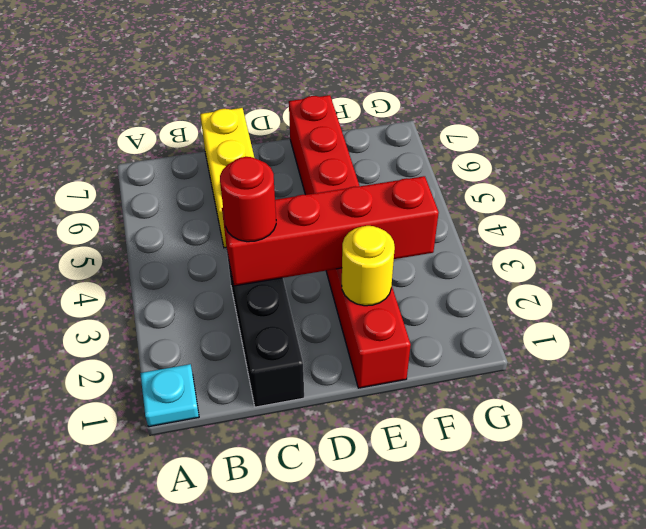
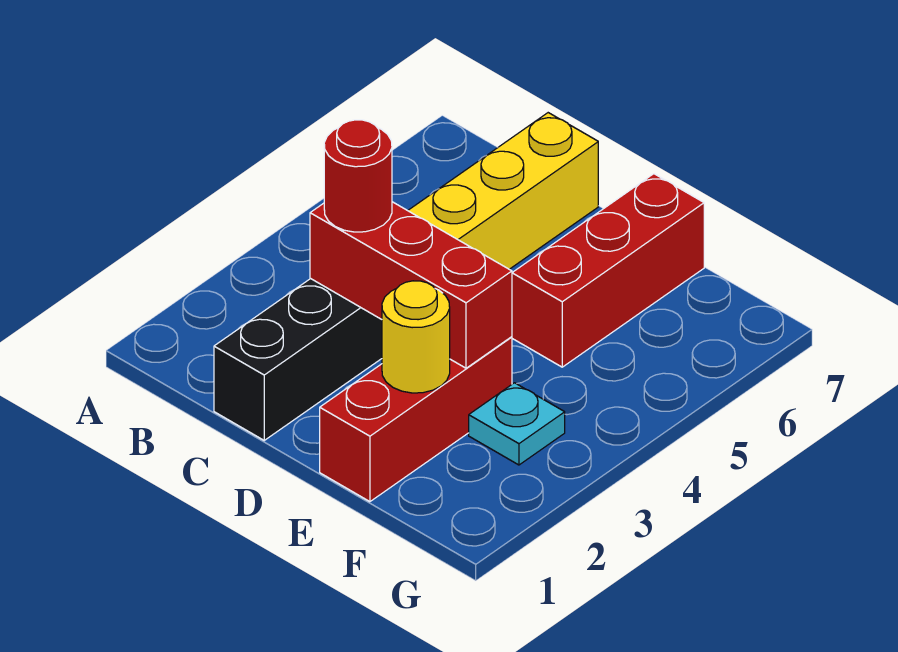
cyan 1x1 plate [140,364,199,427] -> cyan 1x1 plate moved to [469,383,565,465]
red 1x4 brick [222,176,439,286] -> red 1x3 brick [310,202,512,368]

